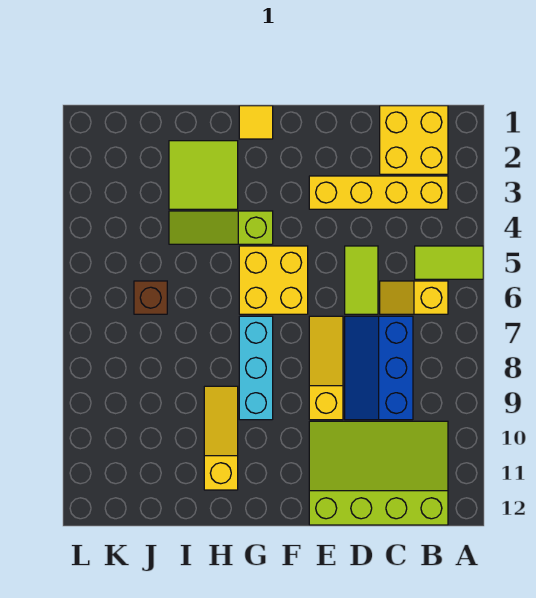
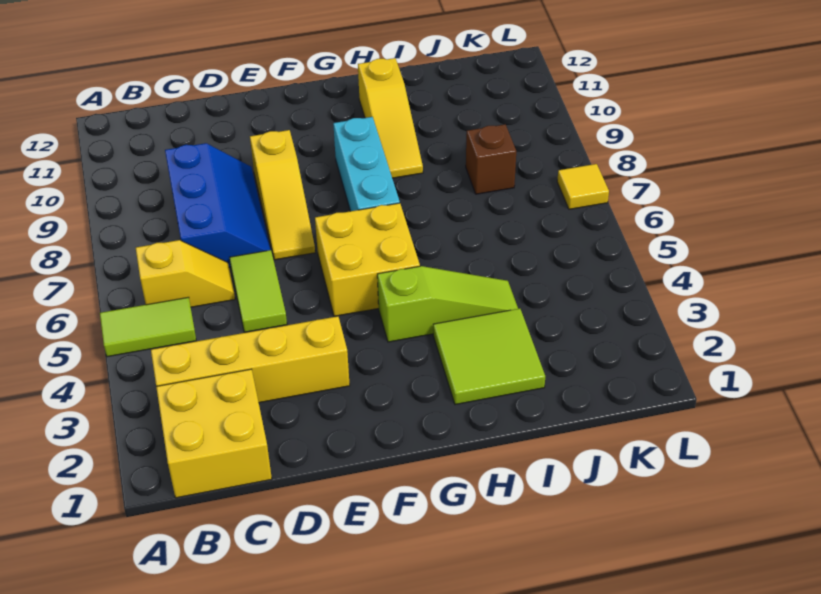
lime 3x4 slope [309,421,448,525] -> none
yellow 1x1 tile [239,106,273,139] -> yellow 1x1 tile moved to [557,164,609,209]
brown 1x1 brick [134,281,167,314] -> brown 1x1 brick moved to [466,124,516,194]

